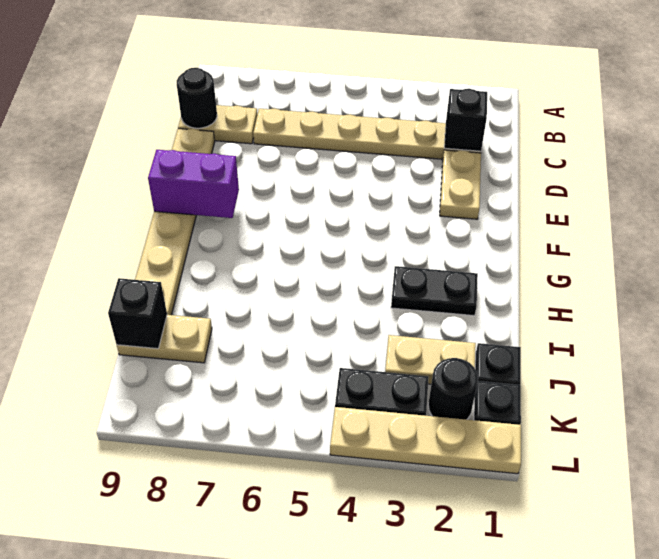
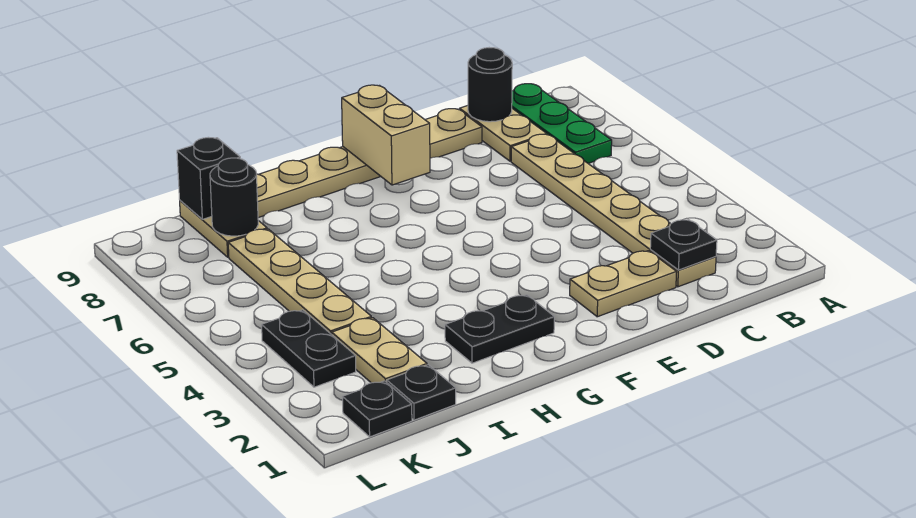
none -> green 1x3 plate [512,84,612,163]
black 1x1 brick [444,89,487,151] -> black 1x1 plate [650,220,717,270]
purple 1x2 brick [148,150,239,218] -> tan 1x2 brick [342,85,430,185]
black 1x2 plate [391,266,478,316] -> black 1x2 plate turned to [445,295,554,363]
black 1x1 round brick [428,358,478,420] -> black 1x1 round brick moved to [210,158,258,236]
tan 1x4 plate [330,407,521,474] -> tan 1x4 plate moved to [228,229,371,335]

